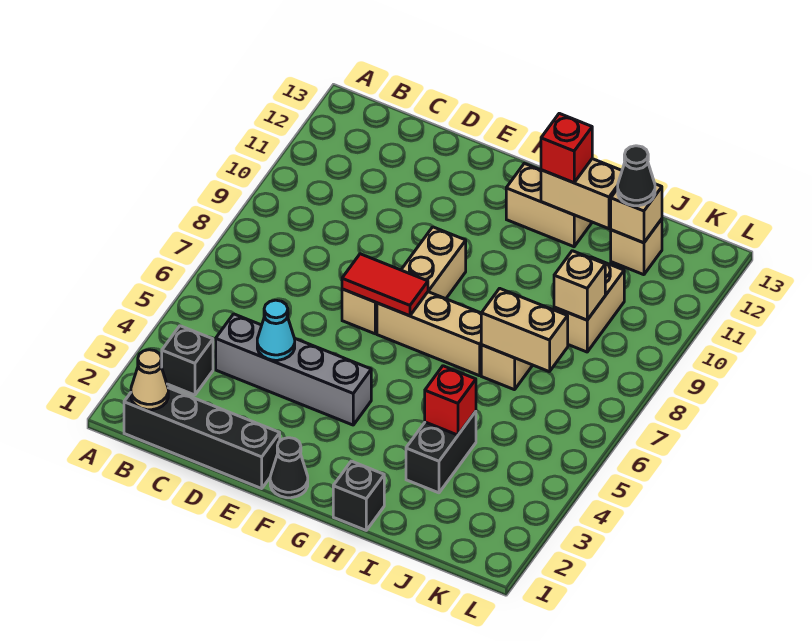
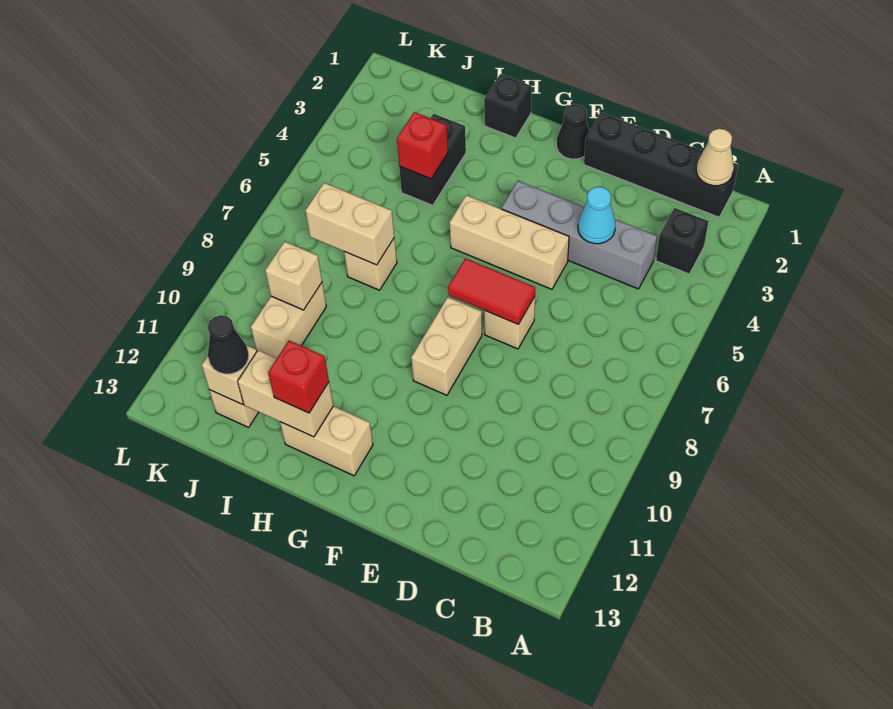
tan 1x3 brick [377,292,481,376] -> tan 1x3 brick moved to [450,195,569,289]

